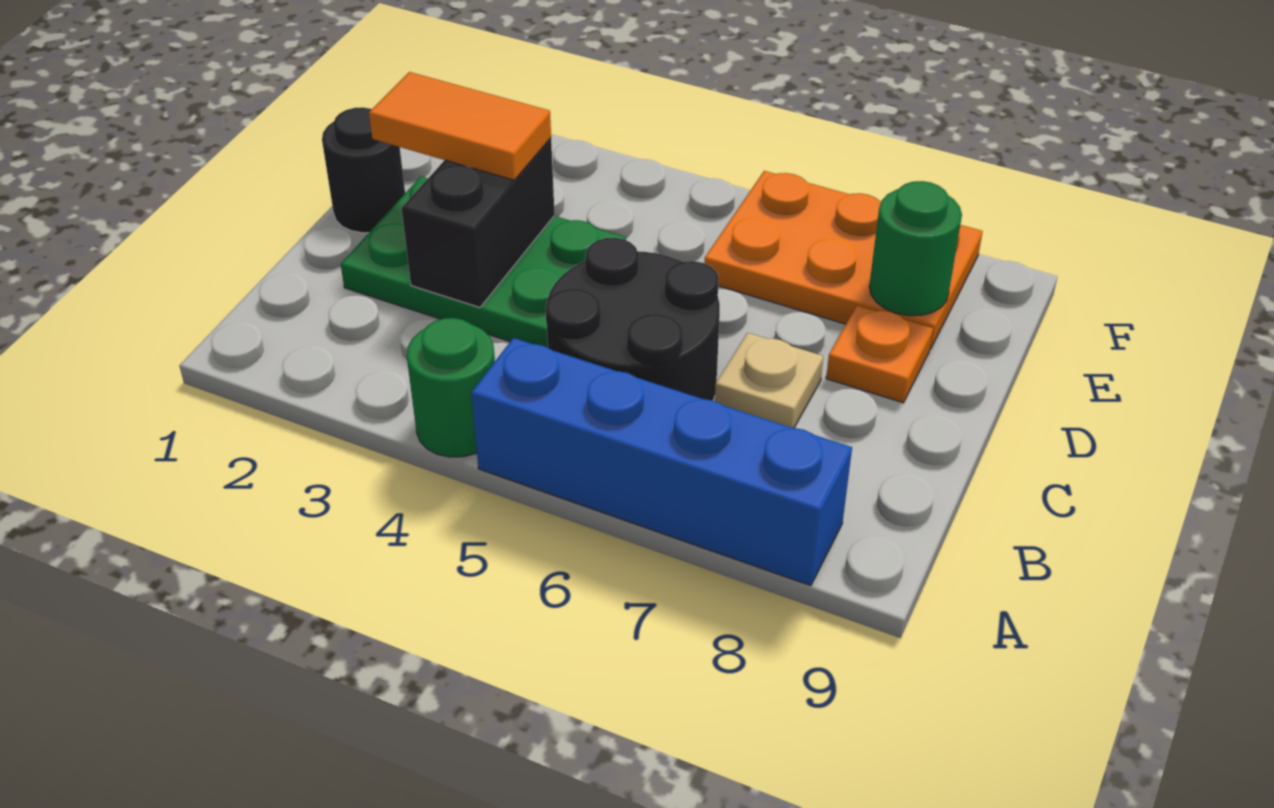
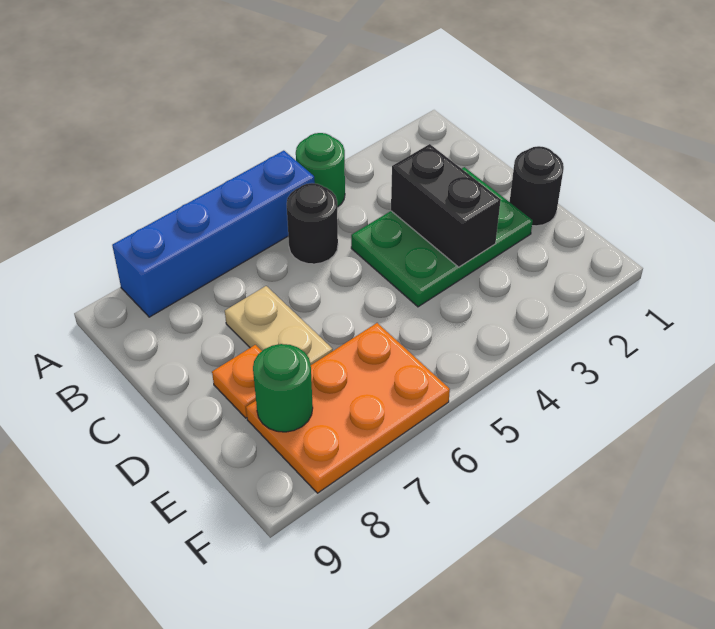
black 2x2 round brick [546,238,720,401] -> black 1x1 round brick [287,183,338,264]
tan 1x1 plate [715,333,823,428] -> tan 1x2 plate [225,286,333,365]
orange 1x2 tile [369,72,551,180] -> none

